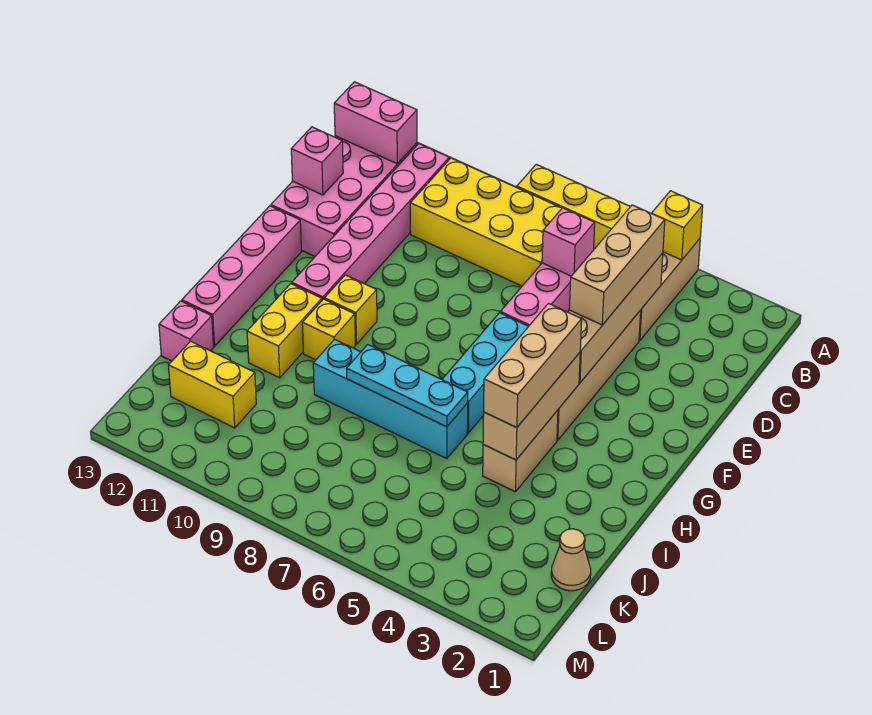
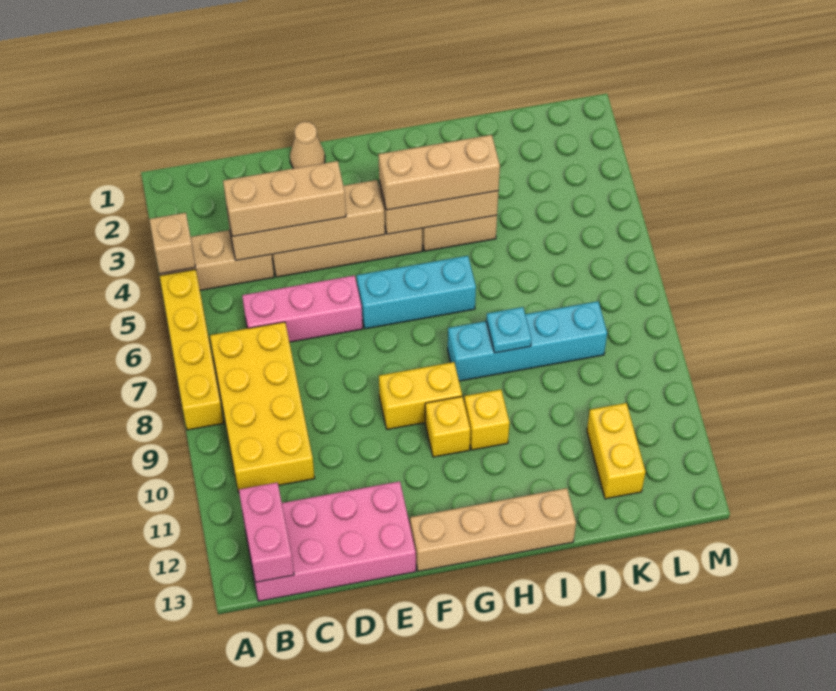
yellow 1x1 brick [652,191,703,260] -> tan 1x1 brick [149,213,195,274]
pink 1x6 brick [292,144,449,300] -> none
pink 1x1 brick [542,208,595,276] -> none
pink 1x1 brick [291,127,343,195] -> none
pink 1x4 brick [182,206,301,346] -> tan 1x4 brick [410,488,576,571]
yellow 1x2 brick [247,284,322,378] -> yellow 1x2 brick moved to [379,362,462,429]
cyan 1x4 brick [313,339,468,459] -> cyan 1x4 brick turned to [448,301,607,381]
cyan 1x3 plate [347,344,468,427] -> cyan 1x1 plate [486,307,532,353]
pink 1x1 brick [159,301,214,361] -> none
tan 1x1 cone [551,529,591,591] -> tan 1x1 cone moved to [290,122,325,168]

